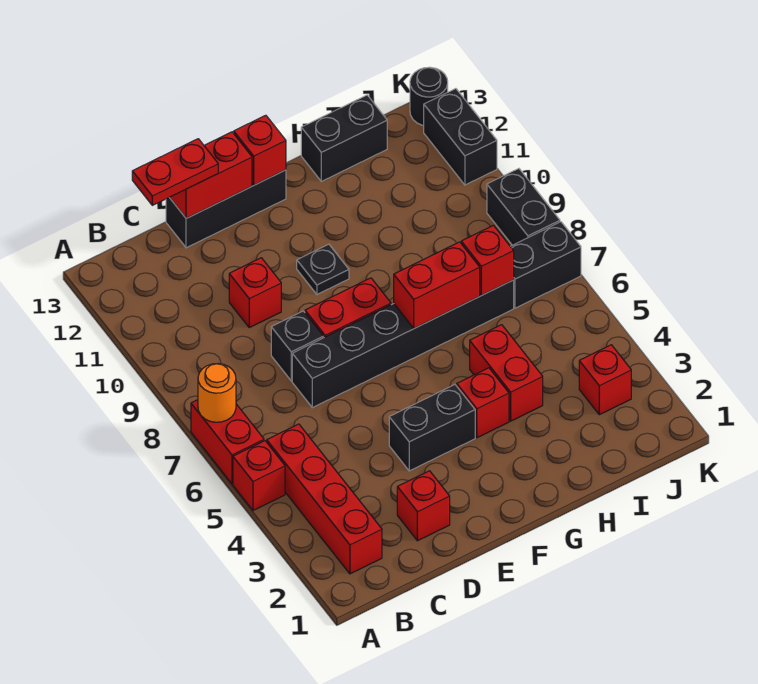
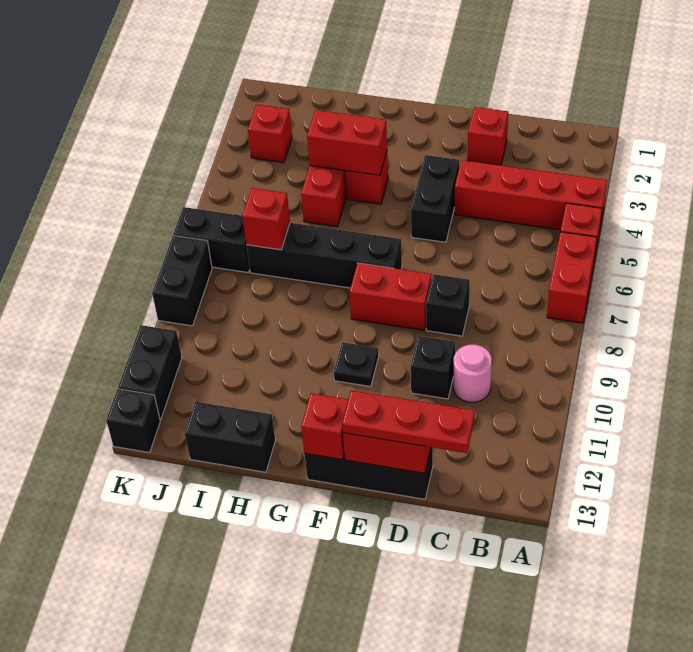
orange 1x1 round brick [198,364,236,422] -> none
red 1x4 brick [267,424,382,574] -> red 1x4 brick turned to [455,160,607,232]
none -> pink 1x1 round brick [453,345,492,402]
red 1x2 plate [132,139,218,205] -> red 1x3 plate [342,390,475,453]
black 1x6 brick [292,280,514,408] -> black 1x4 brick [246,223,402,288]
red 1x1 brick [229,258,281,328] -> black 1x1 brick [411,336,455,399]
black 1x2 brick [389,385,475,471] -> black 1x2 brick turned to [411,155,459,242]
red 1x2 brick [394,242,480,328] -> red 1x2 brick moved to [307,110,387,175]
black 1x1 round brick [410,67,448,126] -> black 1x1 brick [106,389,160,453]

